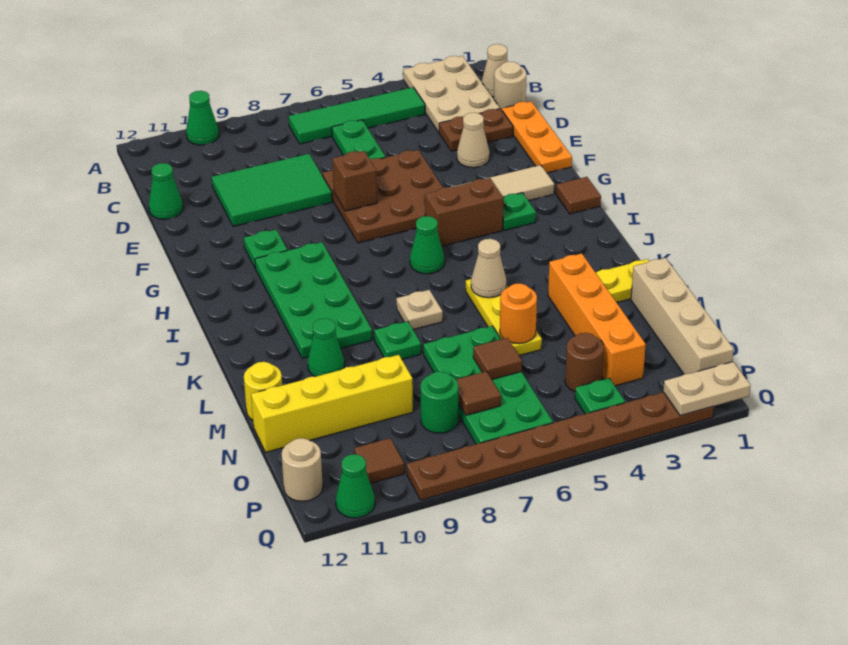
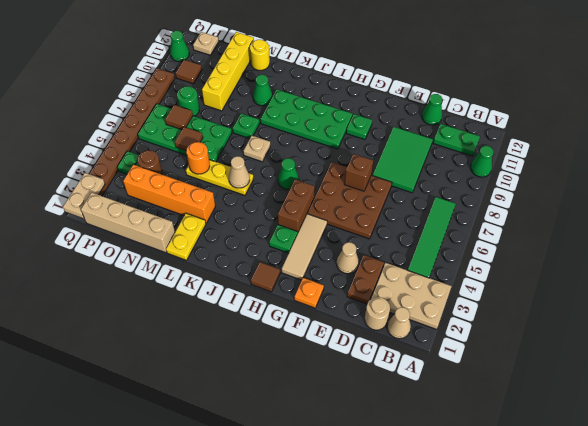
green 1x2 plate [332,120,385,159] -> green 1x2 plate moved to [433,124,480,156]
orange 1x3 plate [502,101,572,173] -> orange 1x1 plate [294,278,324,308]
tan 1x1 round brick [282,438,323,501] -> tan 1x1 plate [193,32,219,55]

